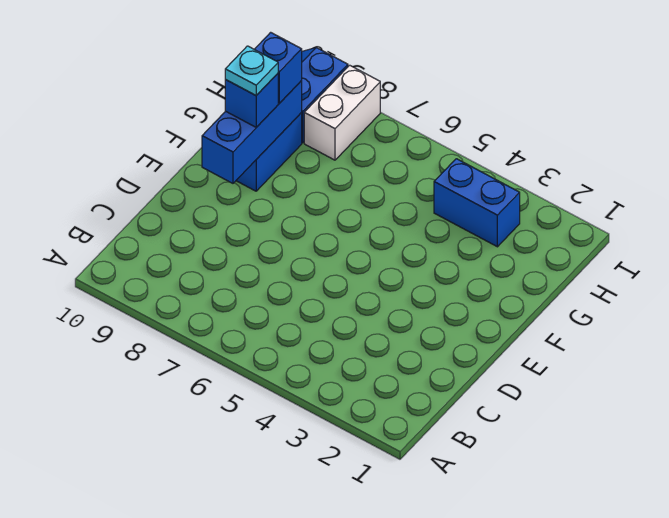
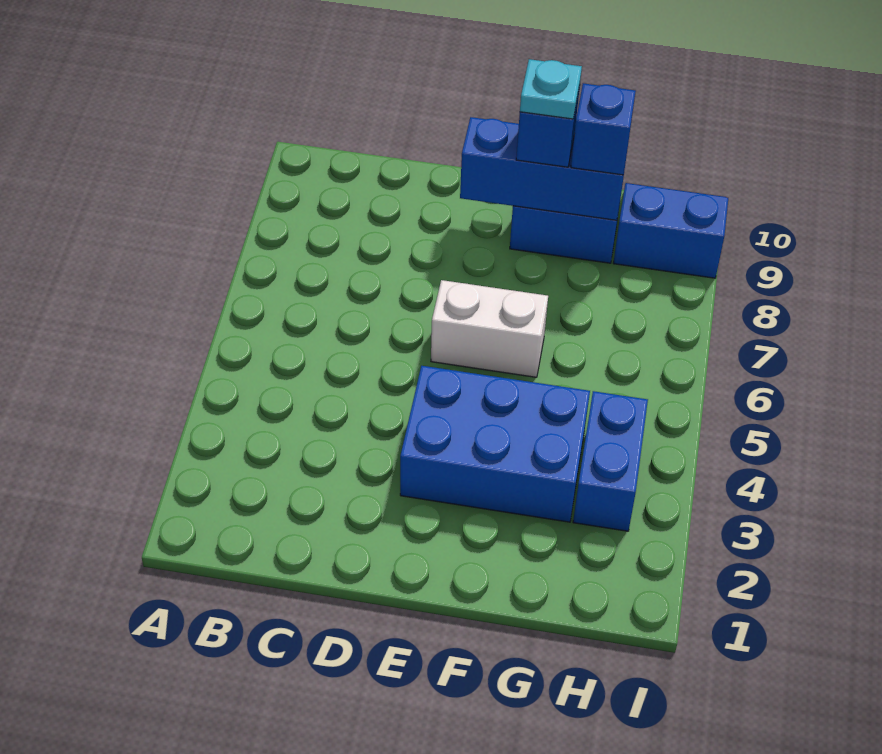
none -> blue 2x3 brick [400,366,590,522]
white 1x2 brick [304,65,380,160] -> white 1x2 brick moved to [431,280,548,377]

